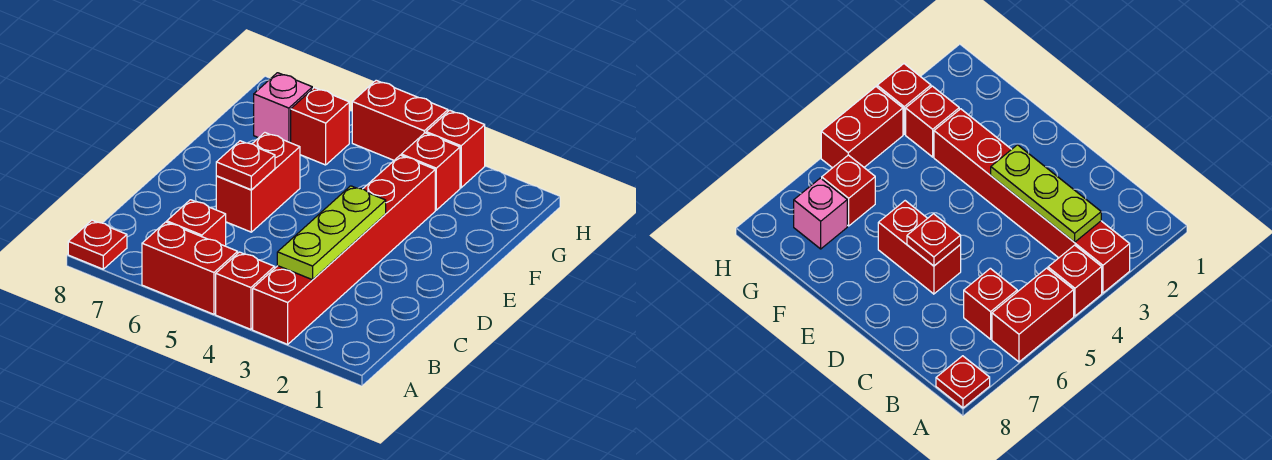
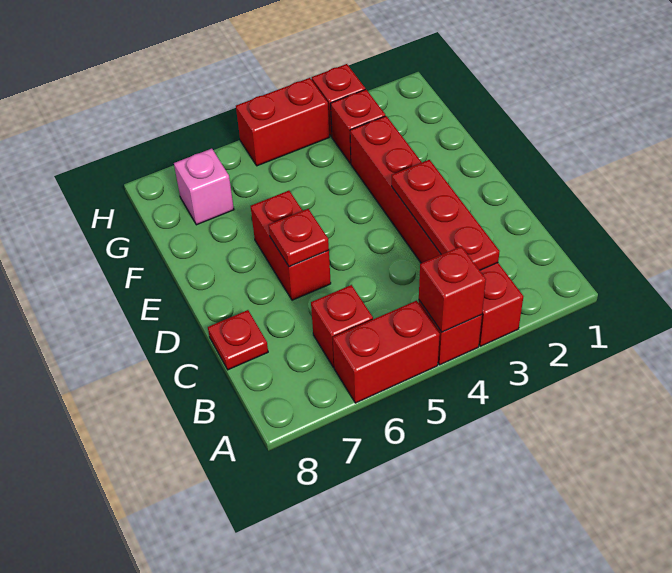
red 1x1 plate [68,220,127,269] -> red 1x1 plate moved to [208,310,268,370]
lime 1x3 plate [277,186,386,280] -> red 1x3 plate [392,160,500,270]
red 1x1 brick [291,88,349,165] -> red 1x1 brick moved to [419,246,486,332]

